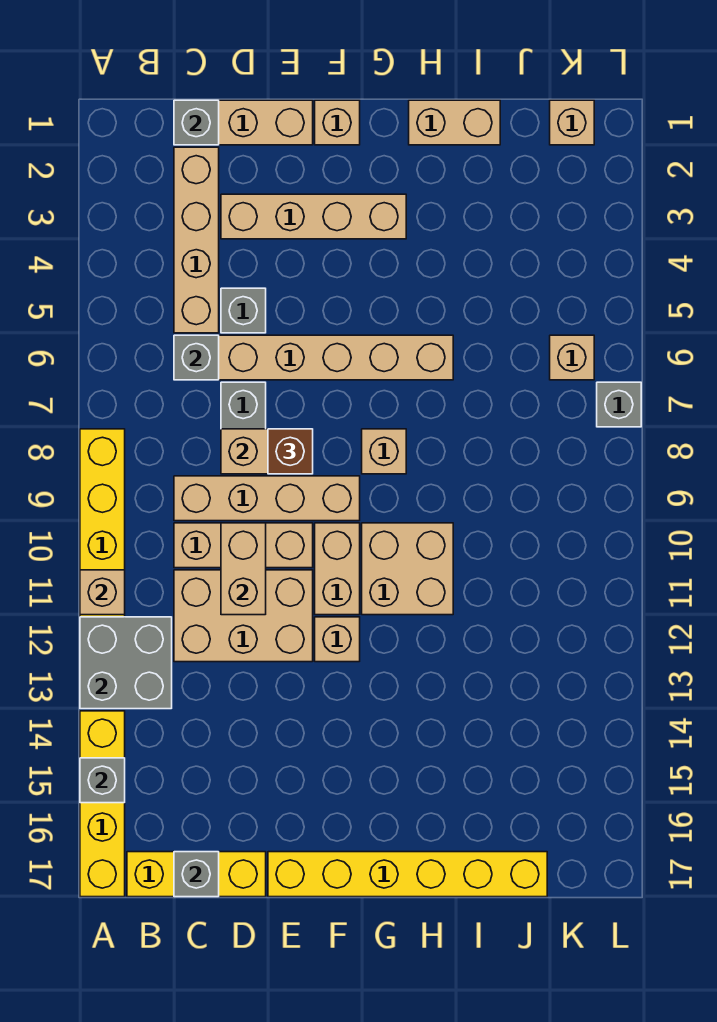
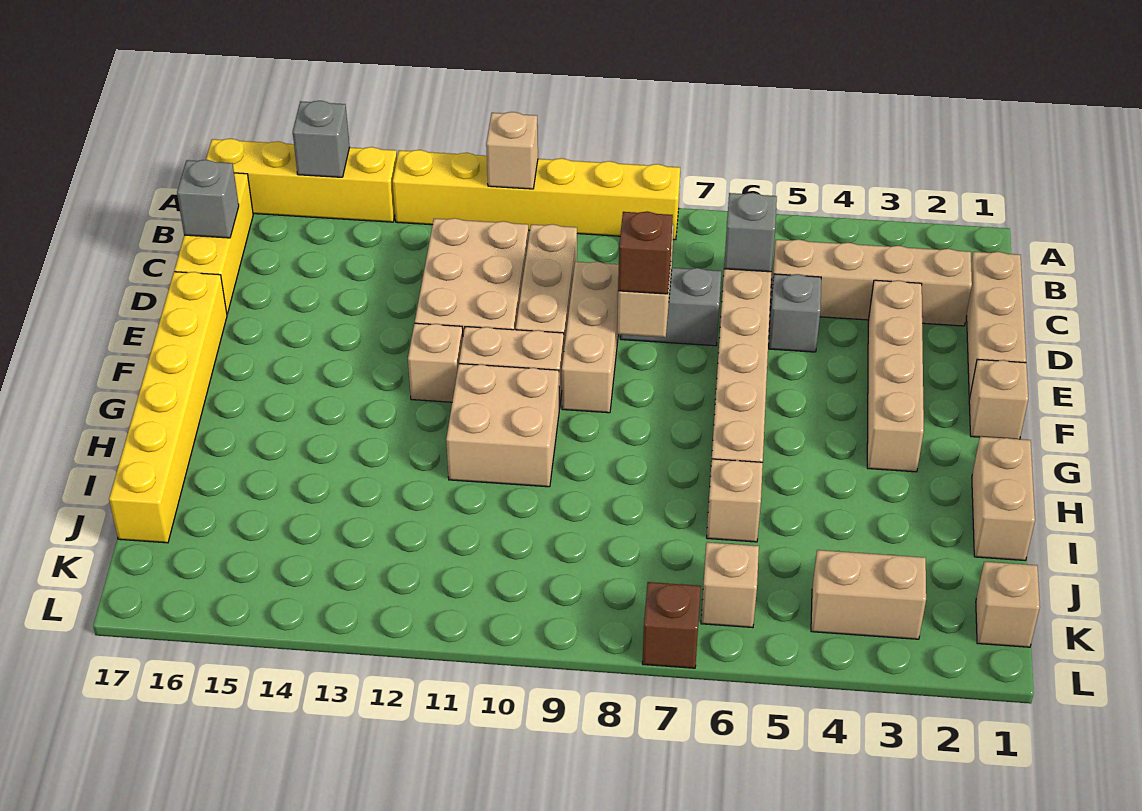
grey 2x2 brick [80,617,172,709] -> none
grey 1x1 brick [174,100,219,145] -> none
tan 1x4 brick [174,476,360,521] -> tan 1x3 brick [562,262,619,413]
tan 1x2 brick [221,523,266,615] -> tan 1x2 brick moved to [811,550,926,639]
tan 1x1 brick [362,429,406,474] -> tan 1x1 brick moved to [707,459,763,542]
grey 1x1 brick [597,382,641,427] -> brown 1x1 brick [642,582,701,668]

